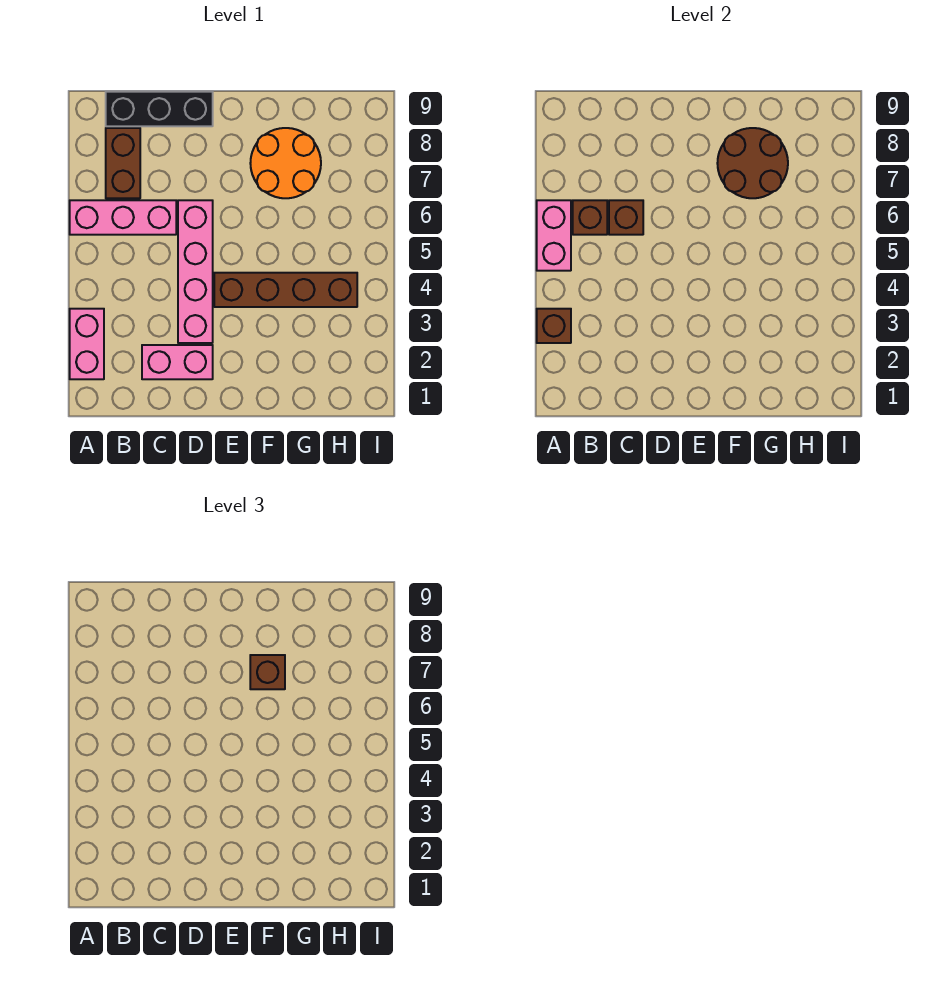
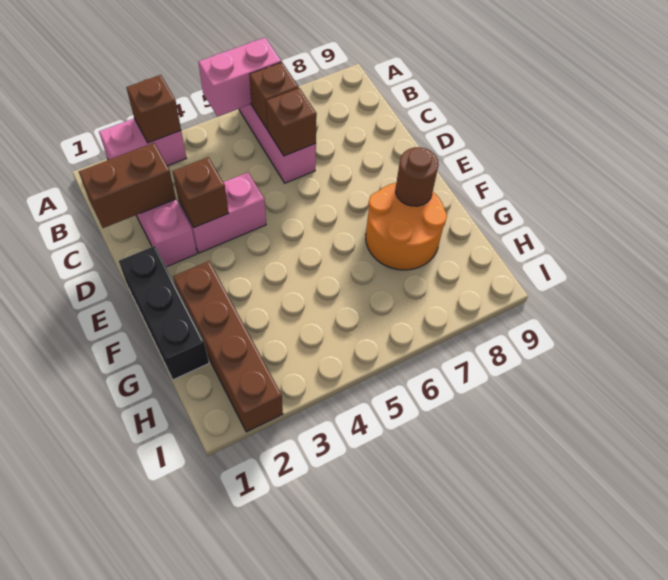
brown 1x2 brick [106,128,140,198] -> brown 1x2 brick moved to [79,143,176,228]
black 1x3 brick [106,92,213,126] -> black 1x3 brick moved to [119,246,209,380]
pink 1x4 brick [178,200,213,343] -> pink 1x2 brick [179,172,266,253]
brown 1x4 brick [214,273,357,307] -> brown 1x4 brick moved to [173,261,283,432]
brown 2x2 round brick [717,128,788,198] -> brown 1x1 round brick [396,147,439,206]
brown 1x1 brick [250,655,285,689] -> brown 1x1 brick moved to [172,157,229,228]

